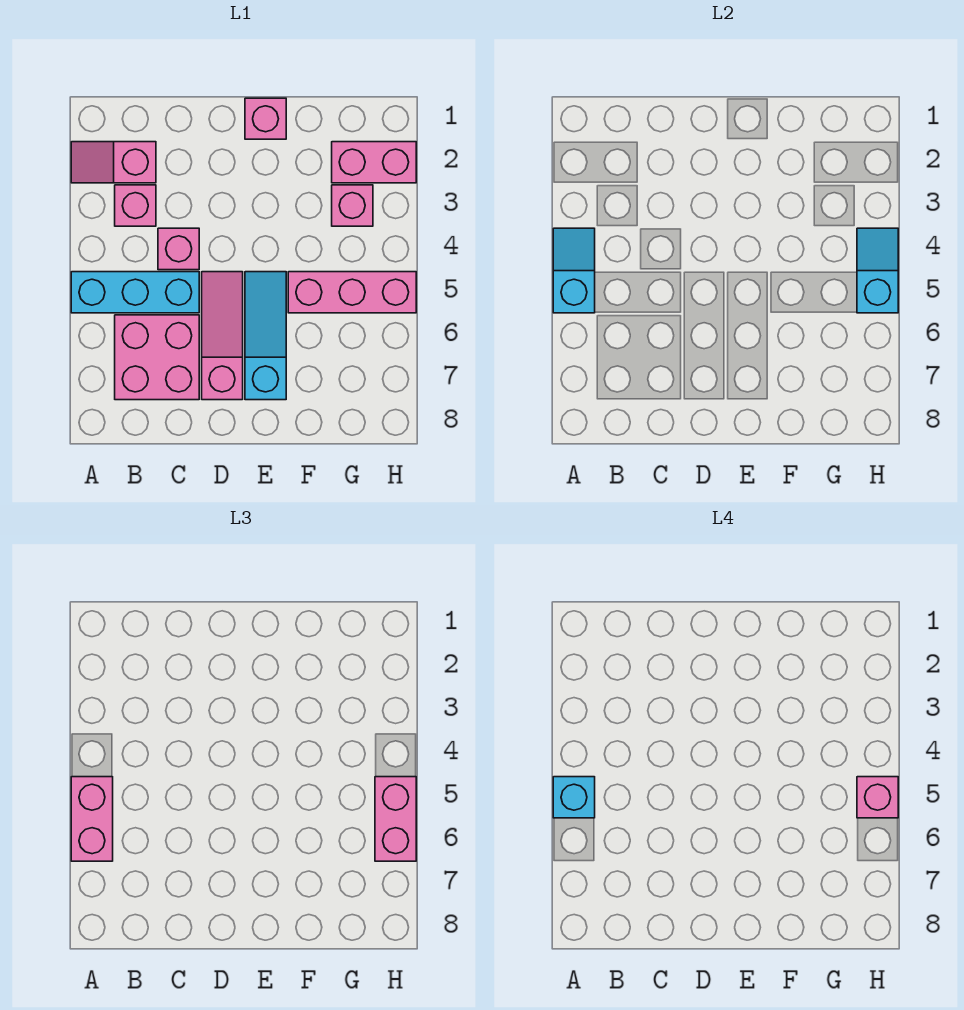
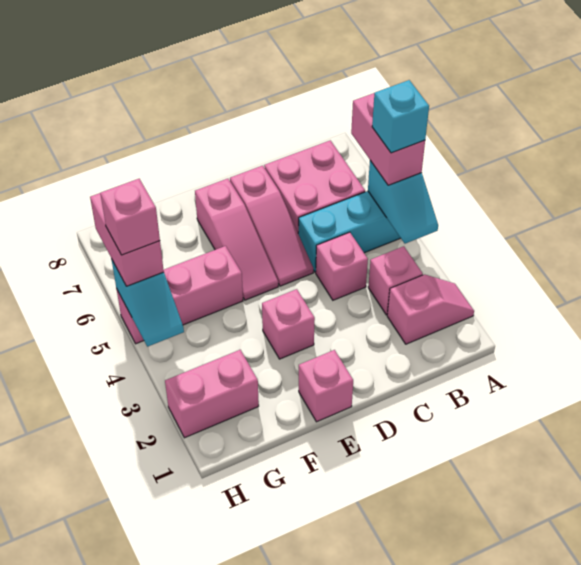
cyan 1x3 slope [245,272,286,400] -> pink 1x3 slope [195,179,278,300]
pink 1x1 brick [332,185,373,226] -> pink 1x1 brick moved to [262,289,315,359]

